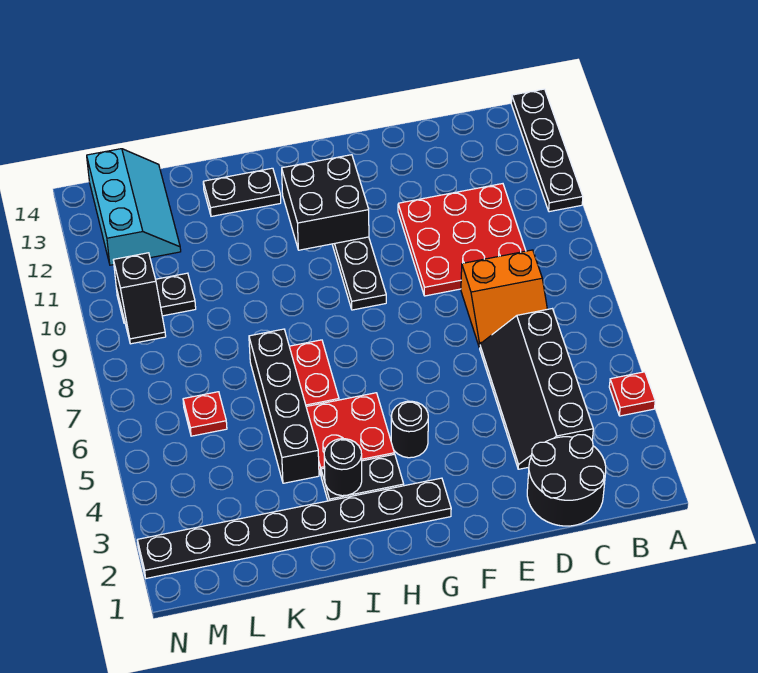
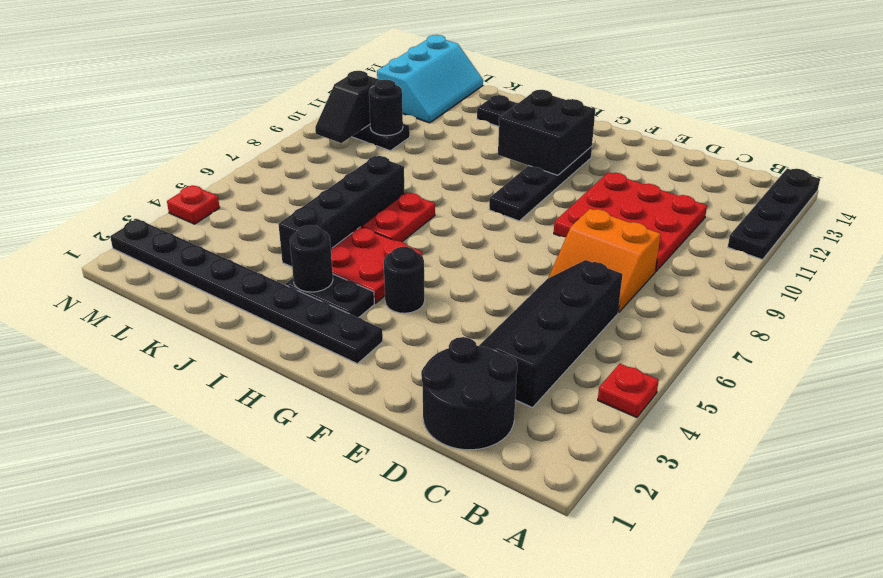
red 1x1 plate [183,392,227,436] -> red 1x1 plate moved to [167,185,220,224]
none -> black 1x1 round brick [369,80,403,136]

